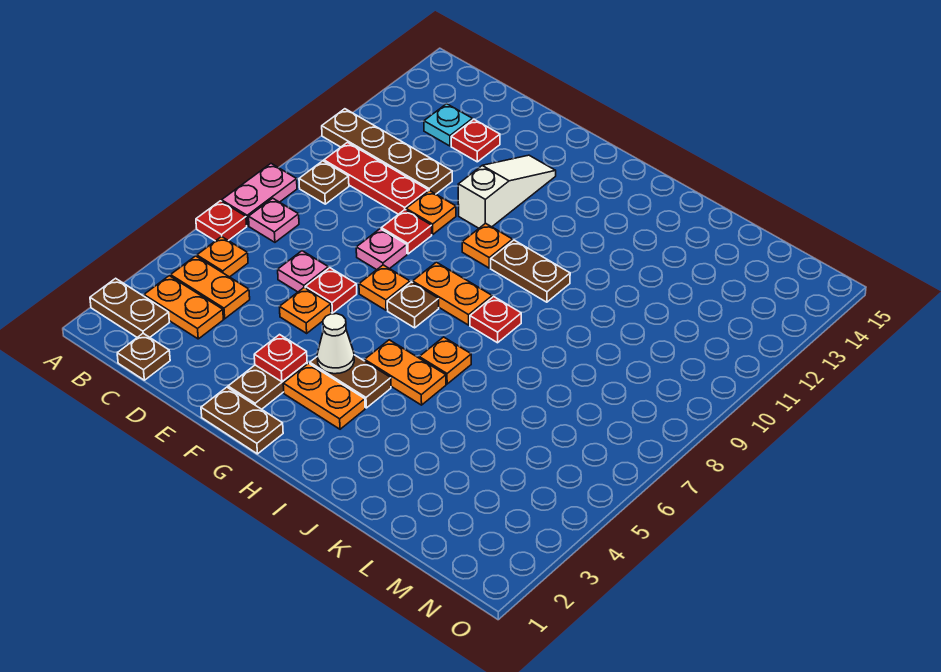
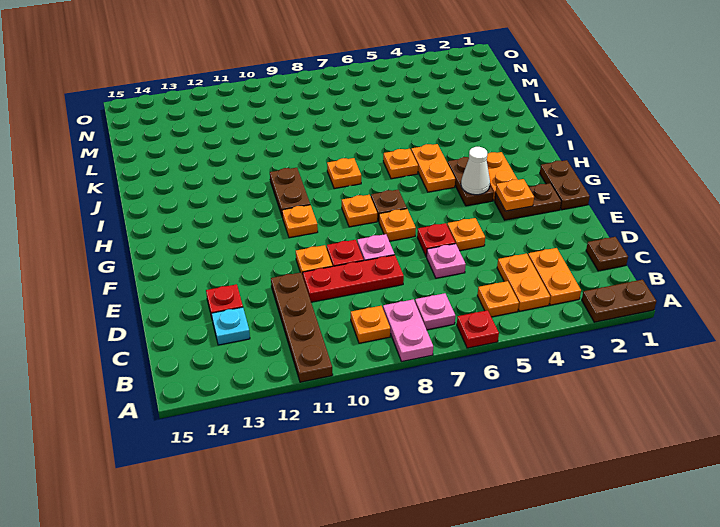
brown 1x2 plate [90,278,169,337] -> brown 1x2 plate turned to [582,280,656,322]
pink 1x2 plate [222,164,297,226] -> pink 1x2 plate turned to [383,299,433,361]
brown 1x1 plate [299,161,349,204] -> orange 1x1 plate [351,306,390,343]
red 1x3 plate [324,142,428,214] -> red 1x3 plate turned to [303,255,404,302]
red 1x1 plate [254,335,307,382] -> orange 1x1 plate [496,179,534,211]
white 1x3 slope [458,155,556,228] -> none
orange 1x2 plate [413,262,492,325] -> orange 1x1 plate [342,195,377,227]
red 1x1 plate [470,297,521,343] -> orange 1x1 plate [327,158,361,189]

